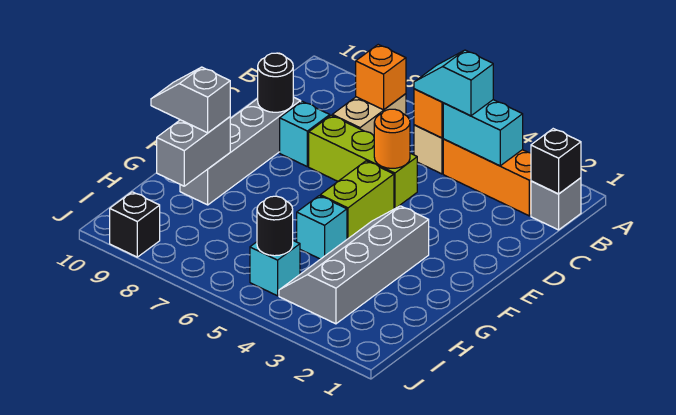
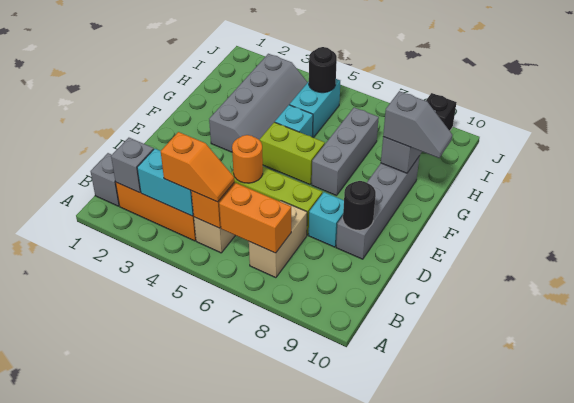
black 1x1 brick [531,129,581,194] -> none
none -> grey 1x1 brick [111,138,154,193]
cyan 1x2 slope [414,50,493,116] -> orange 1x2 slope [161,132,234,202]
orange 1x1 brick [356,45,406,110] -> orange 1x2 brick [219,183,291,253]
lime 1x2 brick [320,161,394,239] -> lime 1x2 brick turned to [260,122,325,184]
none -> grey 1x3 brick [312,108,379,196]
cyan 1x1 brick [250,241,300,296] -> cyan 1x2 brick [289,79,340,138]

